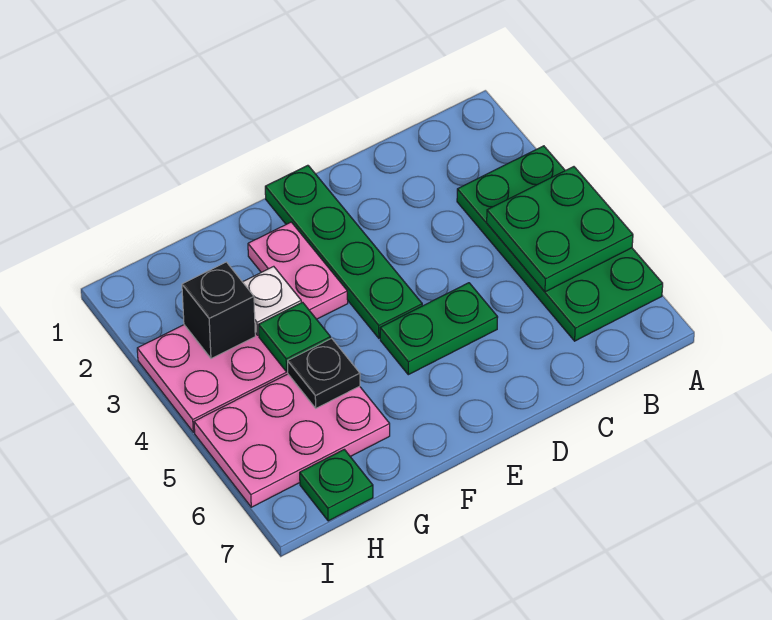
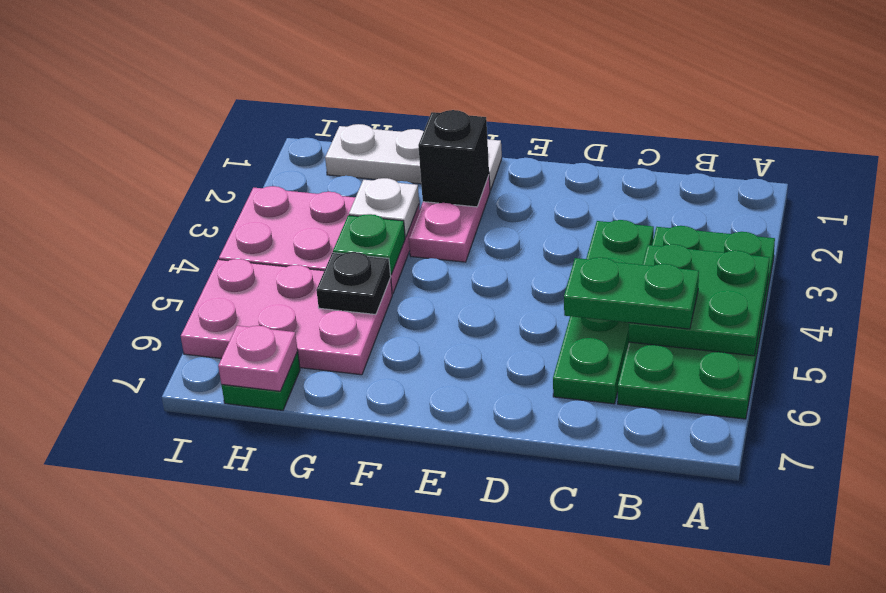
green 1x2 plate [380,283,498,375] -> green 1x2 plate moved to [564,257,699,329]
green 1x4 plate [265,165,422,338] -> green 1x4 plate moved to [553,220,654,404]
none -> white 1x3 plate [325,124,502,190]
black 1x1 brick [182,262,255,359] -> black 1x1 brick moved to [418,110,489,207]
none -> pink 1x1 plate [218,326,298,391]

